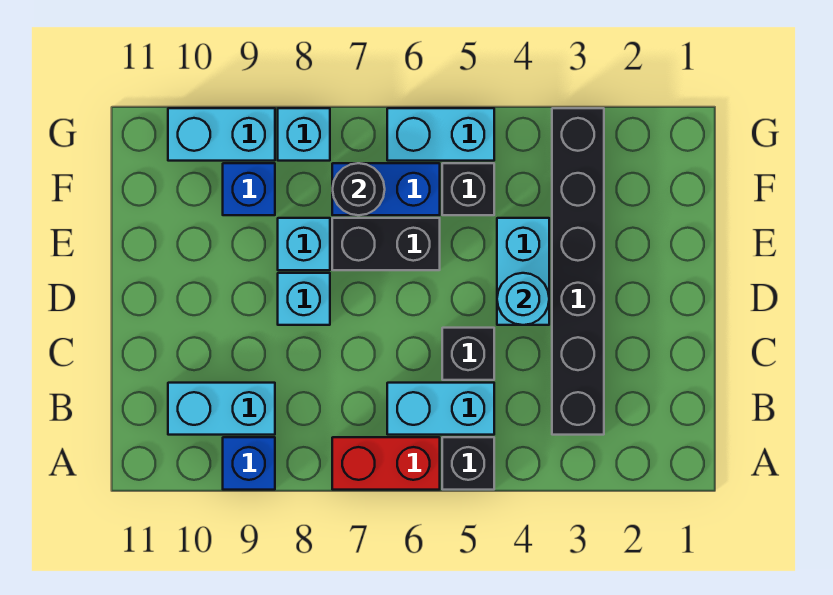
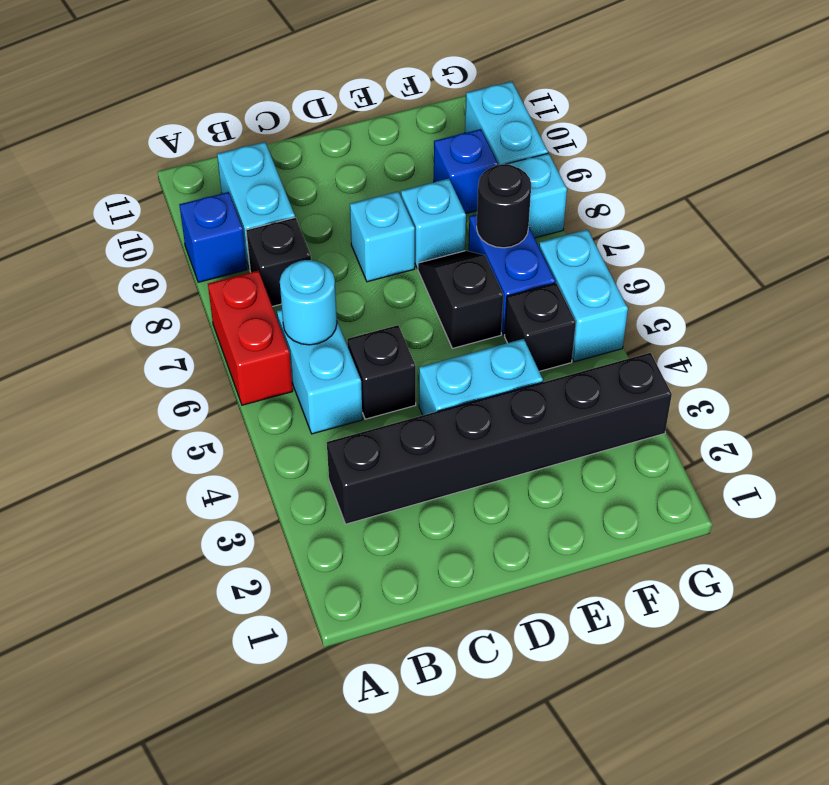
black 1x1 brick [442,437,494,490] -> black 1x1 brick moved to [246,217,311,307]
cyan 1x1 round brick [497,273,549,325] -> cyan 1x1 round brick moved to [280,260,337,345]
black 1x2 brick [332,218,440,270] -> black 1x2 slope [418,251,503,348]

